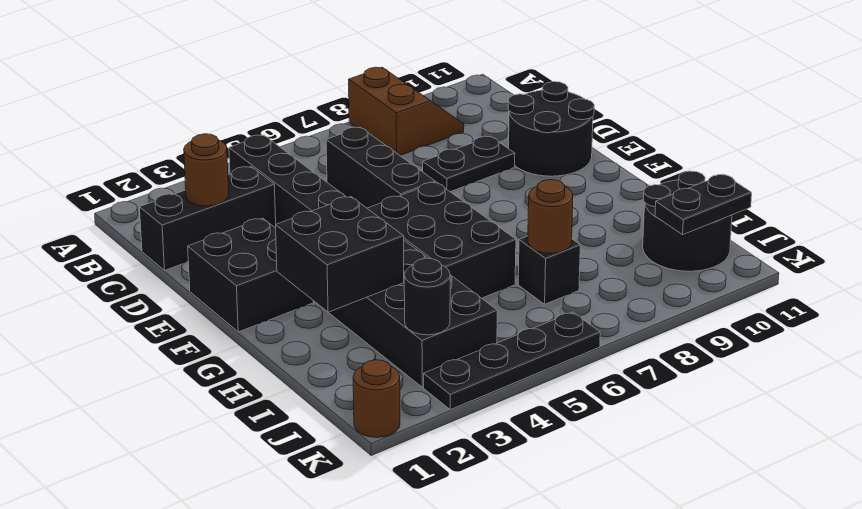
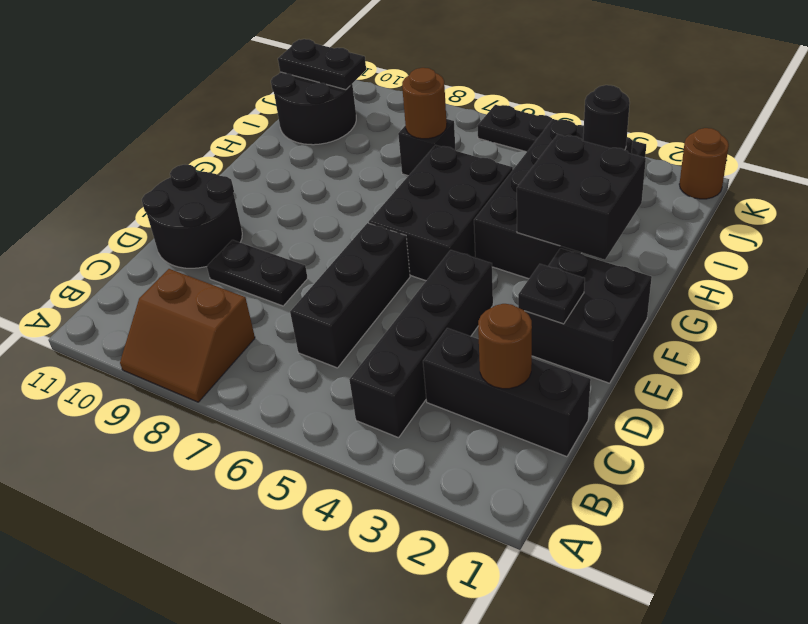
brown 2x2 slope [349,67,464,155] -> brown 2x2 slope turned to [120,269,255,402]
none -> black 1x1 plate [518,264,585,324]

